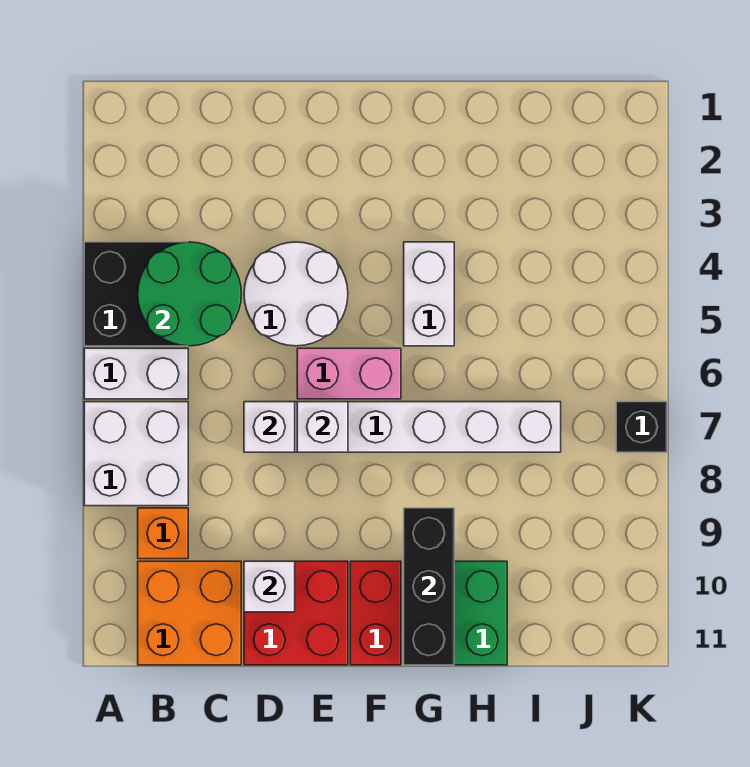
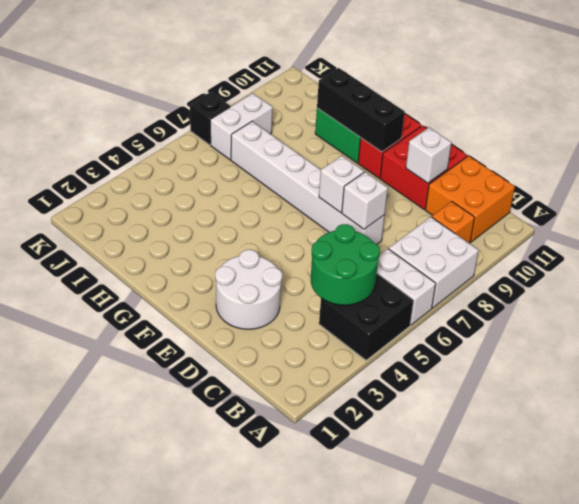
white 2x2 round brick [244,242,348,346] -> white 2x2 round brick moved to [215,250,282,329]
pink 1x2 brick [297,348,401,399] -> none
white 1x2 brick [404,242,454,346] -> white 1x2 brick moved to [210,93,273,160]
black 1x3 brick [404,508,454,665] -> black 1x3 brick turned to [317,68,405,152]

